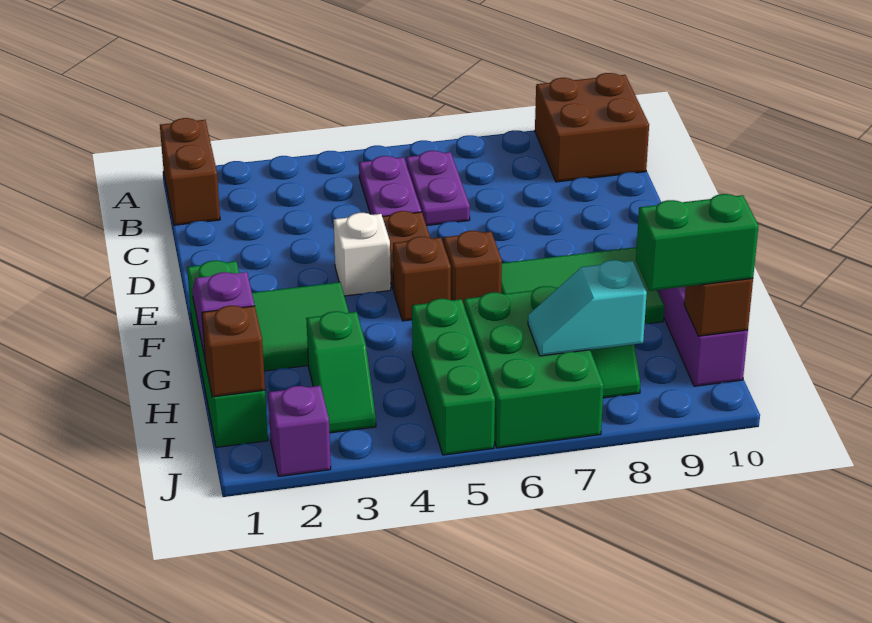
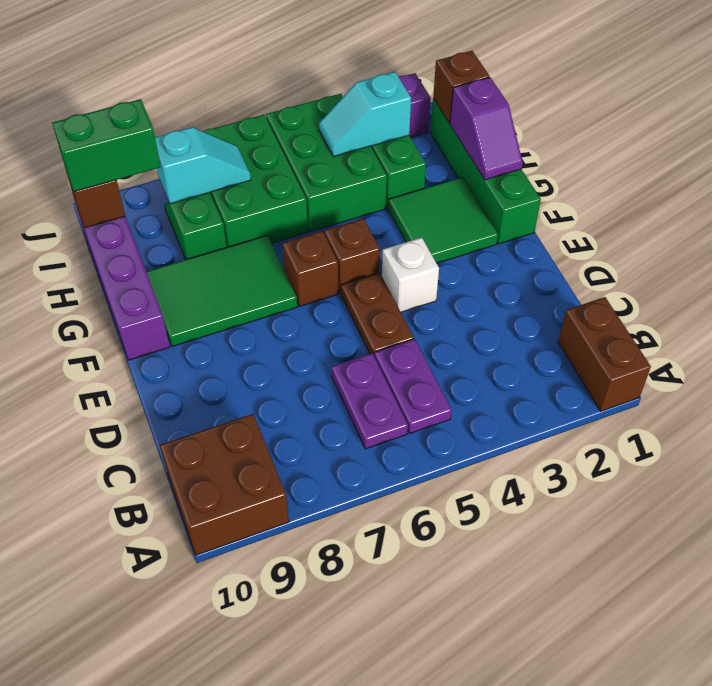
green 1x3 brick [412,299,495,455] -> green 2x3 brick [266,94,387,232]
none -> cyan 1x2 slope [319,72,411,157]

